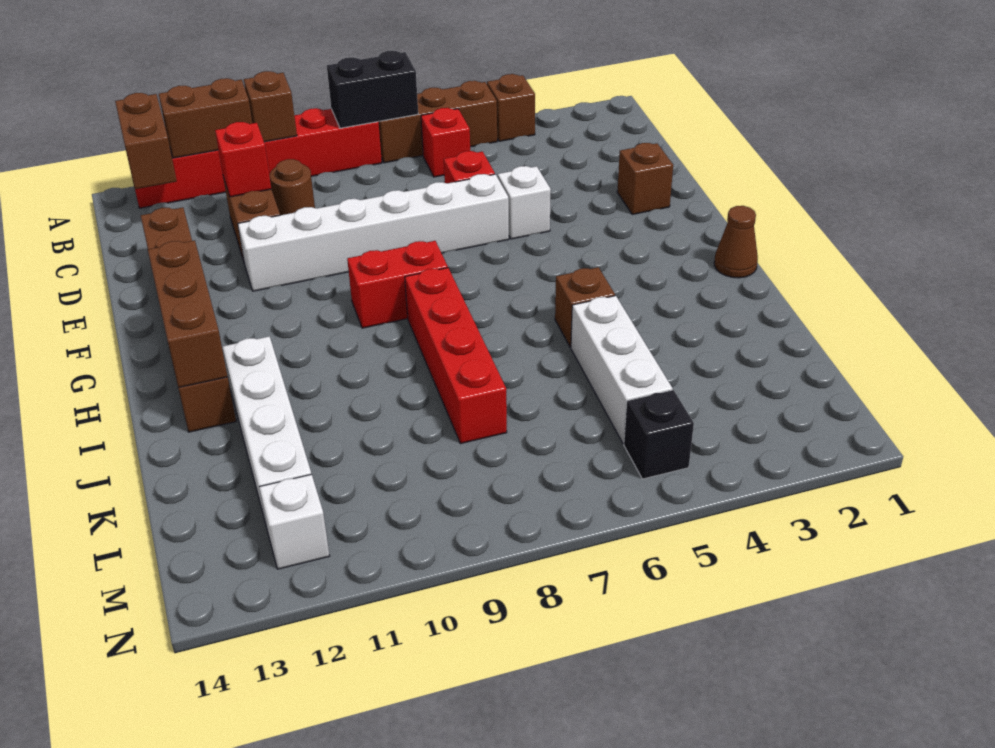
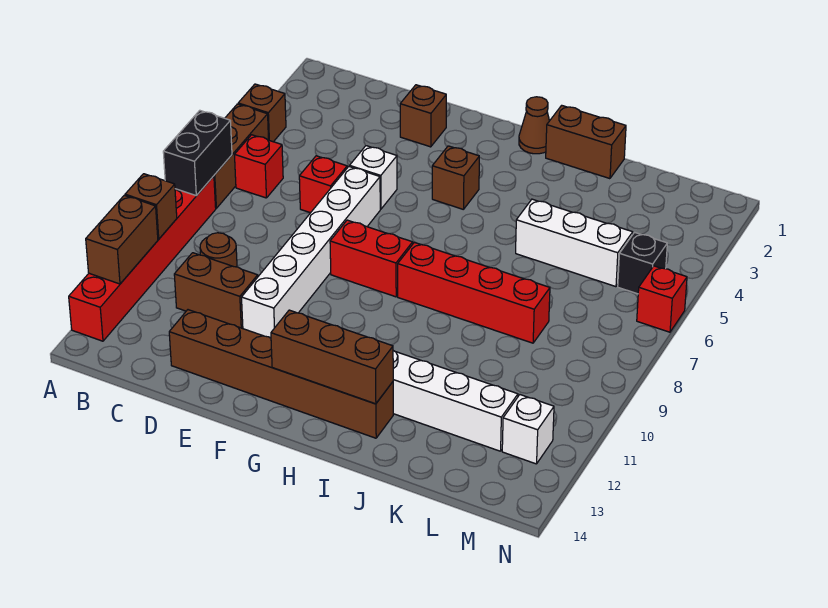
brown 1x2 brick [115,93,177,189] -> brown 1x2 brick moved to [546,105,626,179]
red 1x1 brick [215,122,271,197] -> red 1x1 brick moved to [637,266,687,332]
red 1x2 brick [347,241,448,328] -> red 1x2 brick turned to [330,220,413,297]
brown 1x1 brick [555,267,615,347] -> brown 1x1 brick moved to [432,146,479,209]

